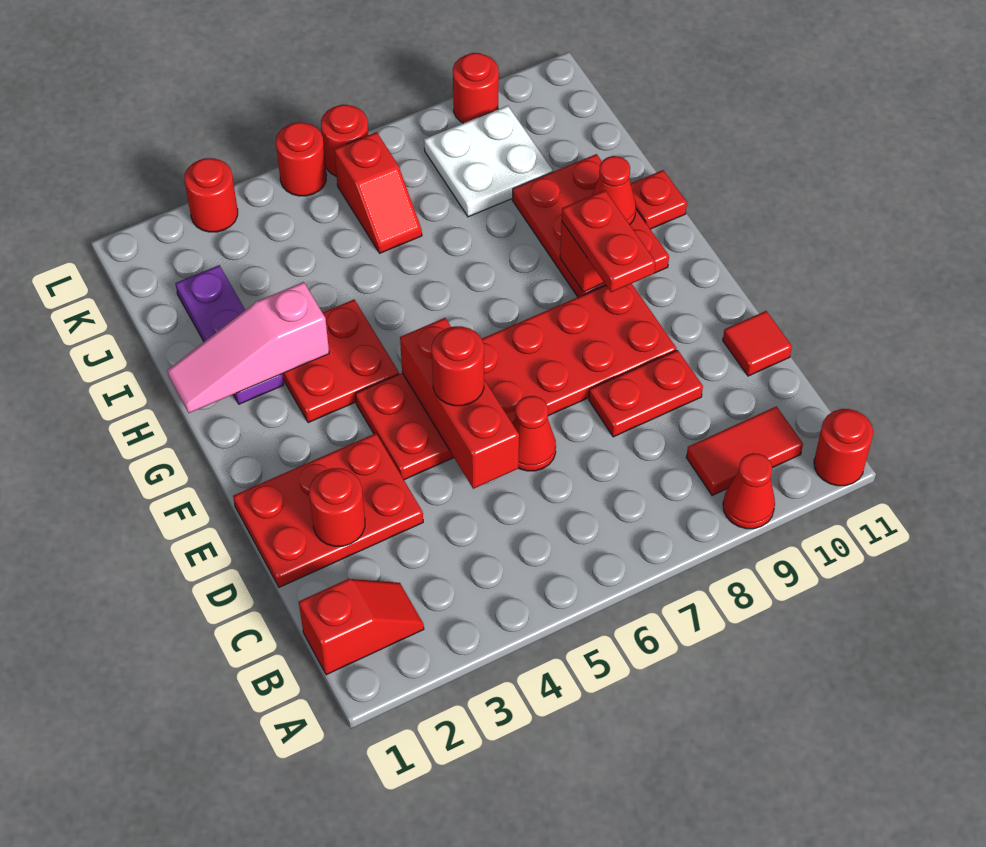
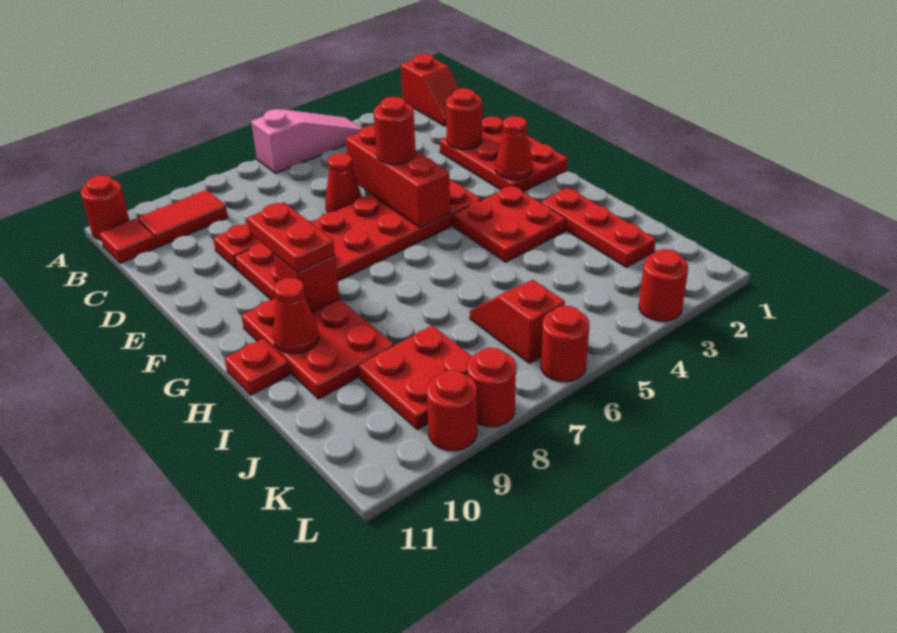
red 1x1 cone [723,453,775,529] -> red 1x1 cone moved to [496,116,532,180]
red 1x2 slope [299,579,424,675] -> red 1x2 slope turned to [401,54,459,126]
red 2x3 plate [233,433,423,587] -> red 2x3 plate turned to [440,117,568,192]
red 1x1 tile [723,311,792,376] -> red 1x1 tile moved to [99,219,156,263]
pink 1x3 slope [167,282,329,413] -> pink 1x3 slope moved to [251,109,362,173]
purple 1x3 plate [175,265,284,404] -> red 1x3 plate [541,188,656,267]
white 2x2 plate [424,106,553,217] -> red 2x2 plate [358,325,472,430]
red 1x1 round brick [276,122,327,196] -> red 1x1 round brick moved to [467,348,516,427]

